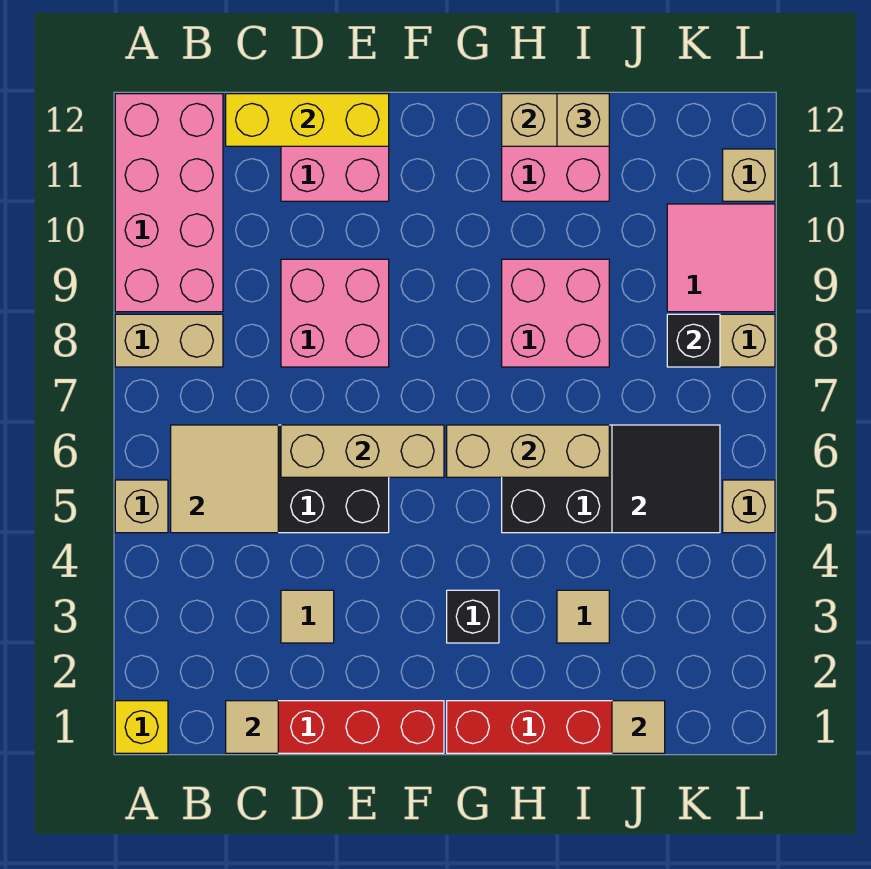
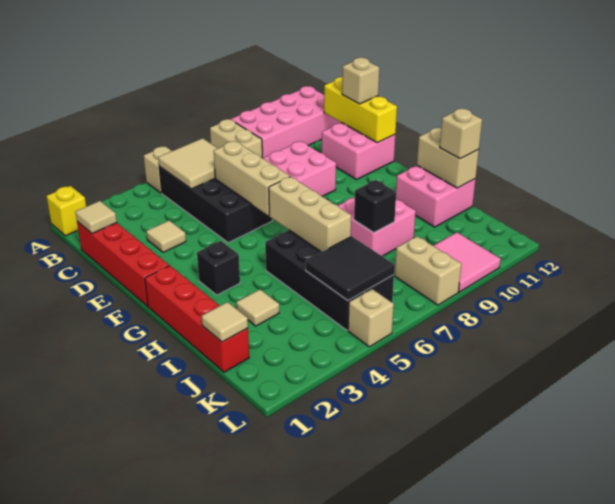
black 1x1 brick [667,314,720,367] -> black 1x1 brick moved to [354,180,396,233]
tan 1x1 brick [723,149,775,201] -> tan 1x1 brick moved to [342,58,379,104]

